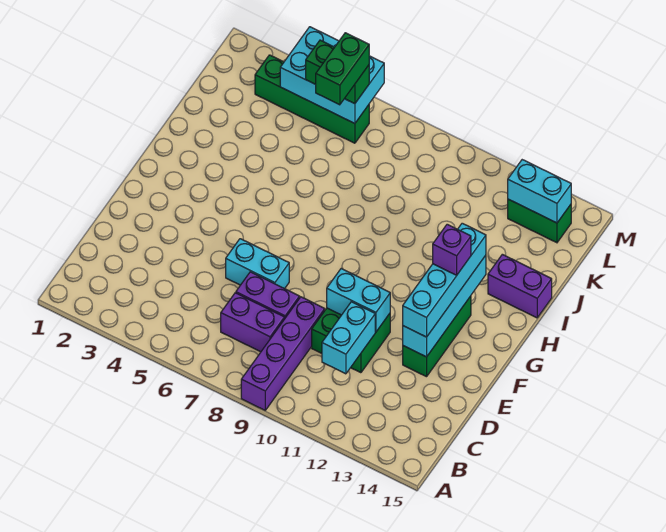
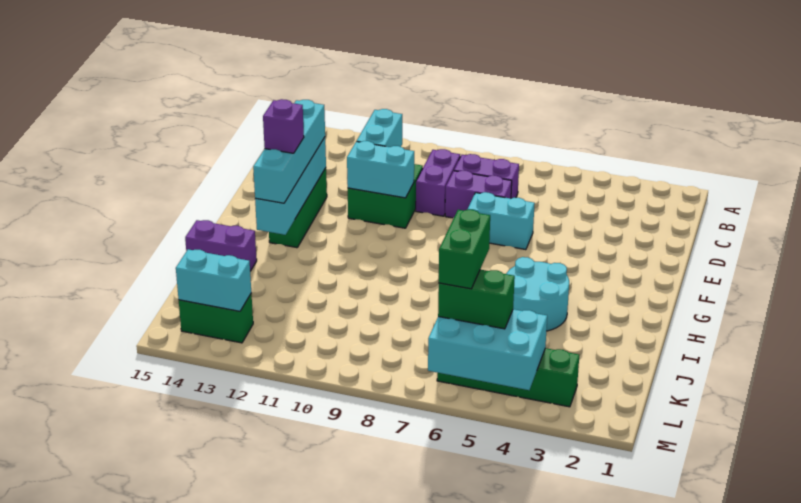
purple 1x4 brick [241,297,325,410] -> purple 1x2 brick [416,149,460,216]
none -> cyan 2x2 round brick [506,257,569,331]

